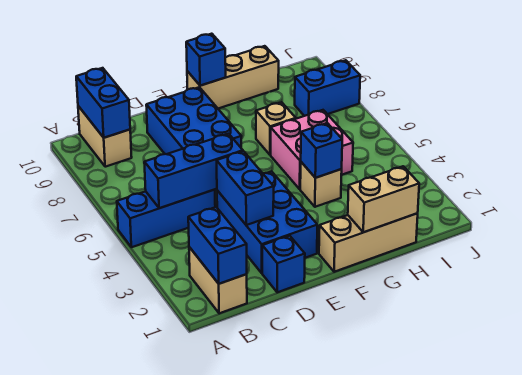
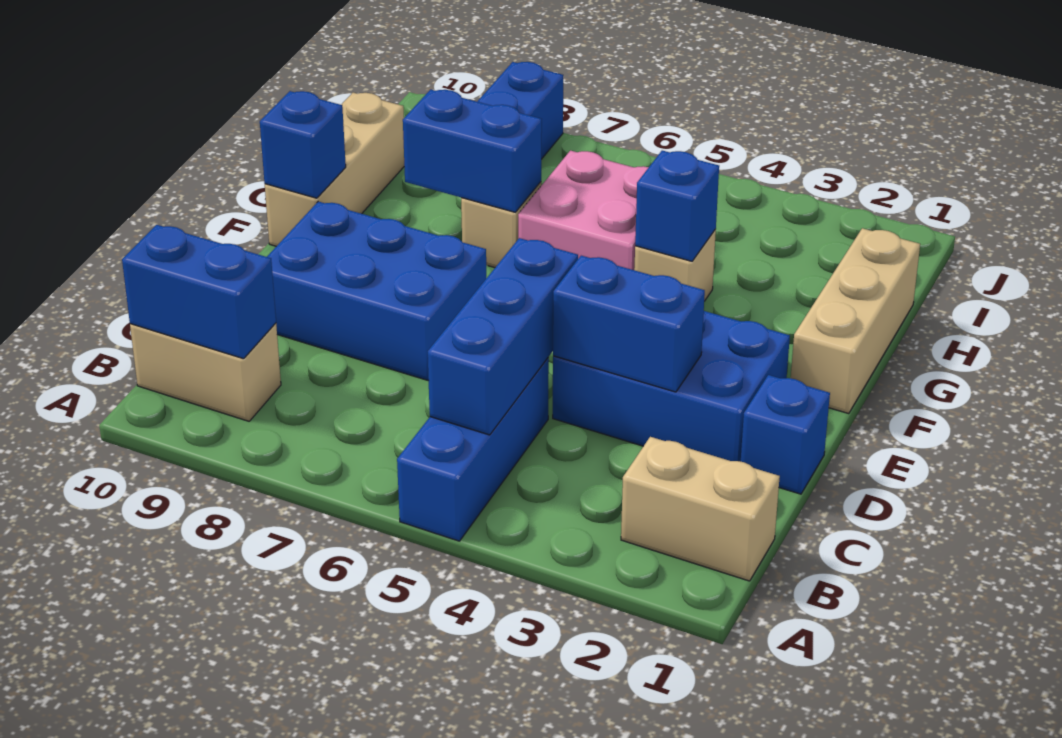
blue 1x2 brick [188,207,247,284] -> blue 1x2 brick moved to [403,90,542,212]
tan 1x2 brick [348,166,419,232] -> none

